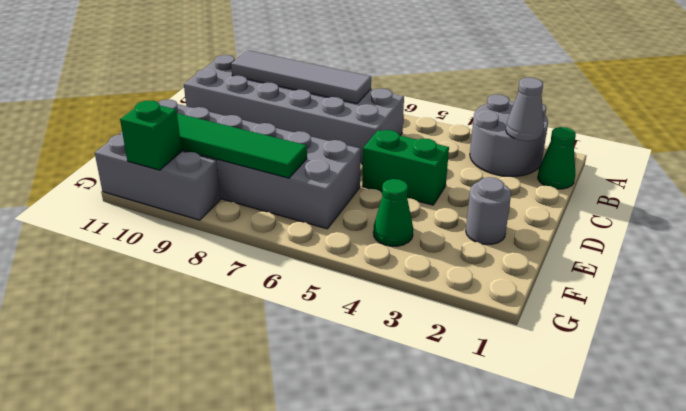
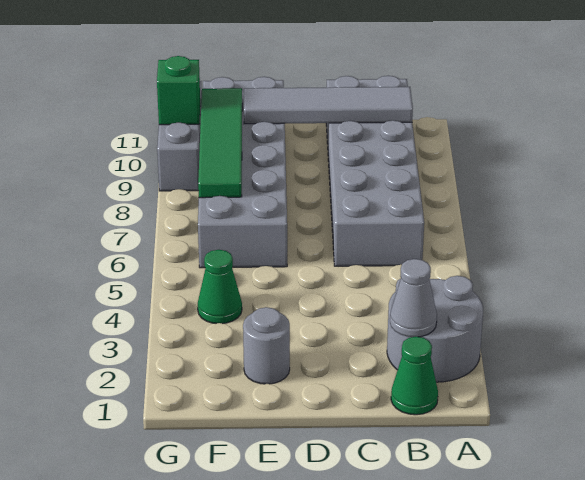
grey 1x4 tile [231,50,371,104] -> grey 1x4 tile turned to [244,87,413,124]
green 1x2 brick [362,130,449,205] -> none

